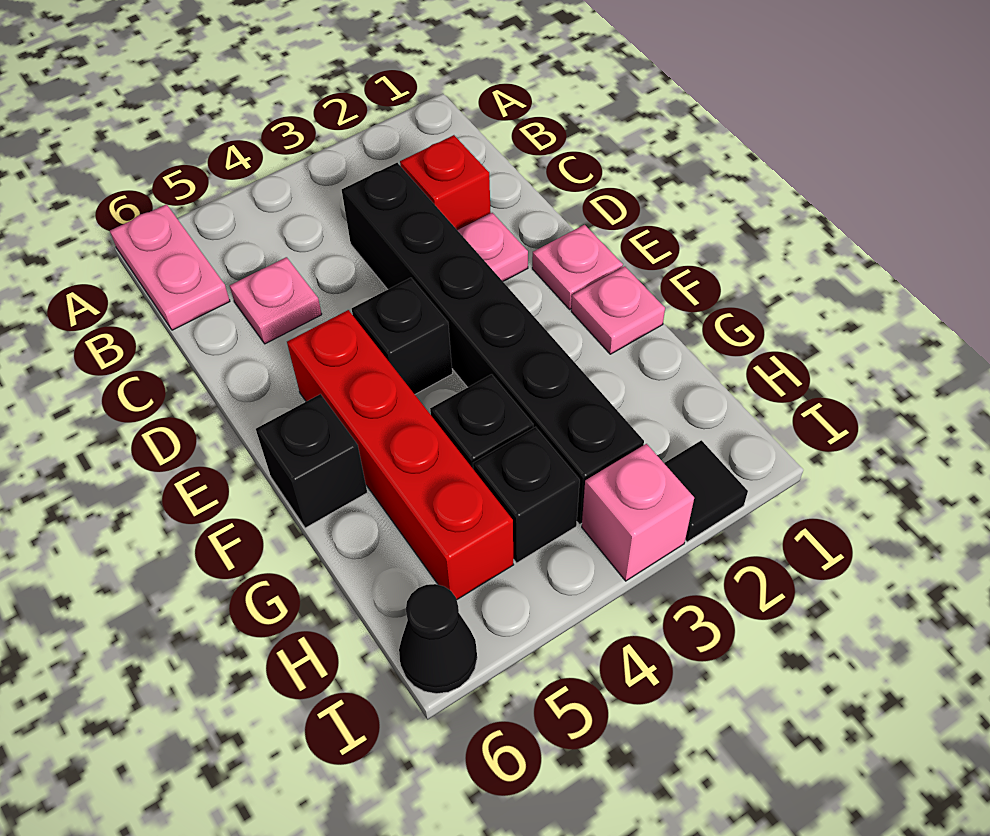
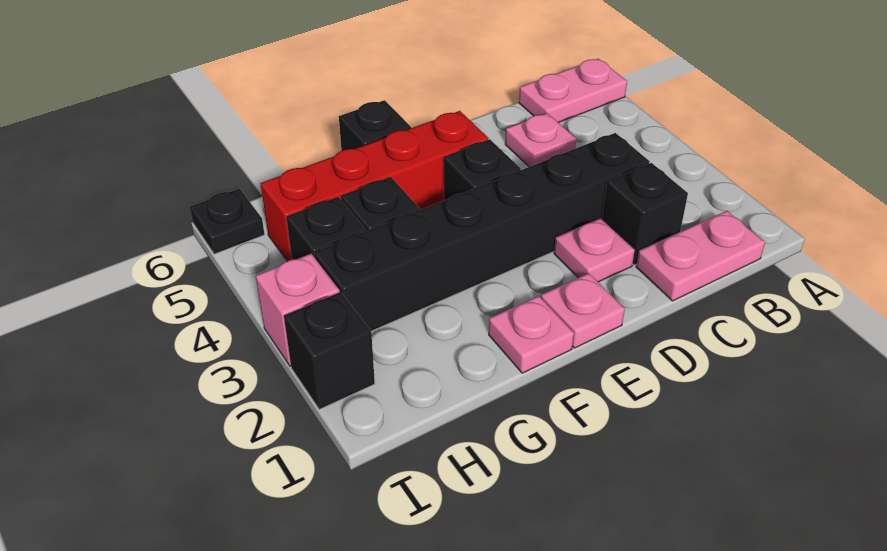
none -> pink 1x2 plate [636,211,765,301]
red 1x1 brick [400,135,491,230] -> black 1x1 brick [602,163,688,265]
black 1x1 tile [664,440,748,542] -> black 1x1 brick [284,292,375,409]
black 1x1 cone [399,584,477,694] -> black 1x1 plate [190,189,265,254]

